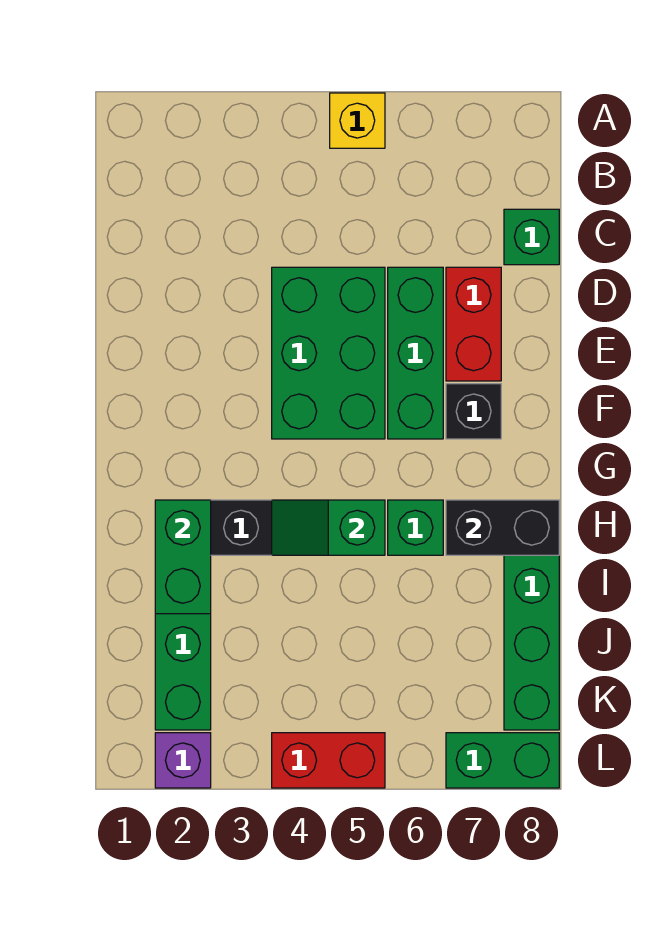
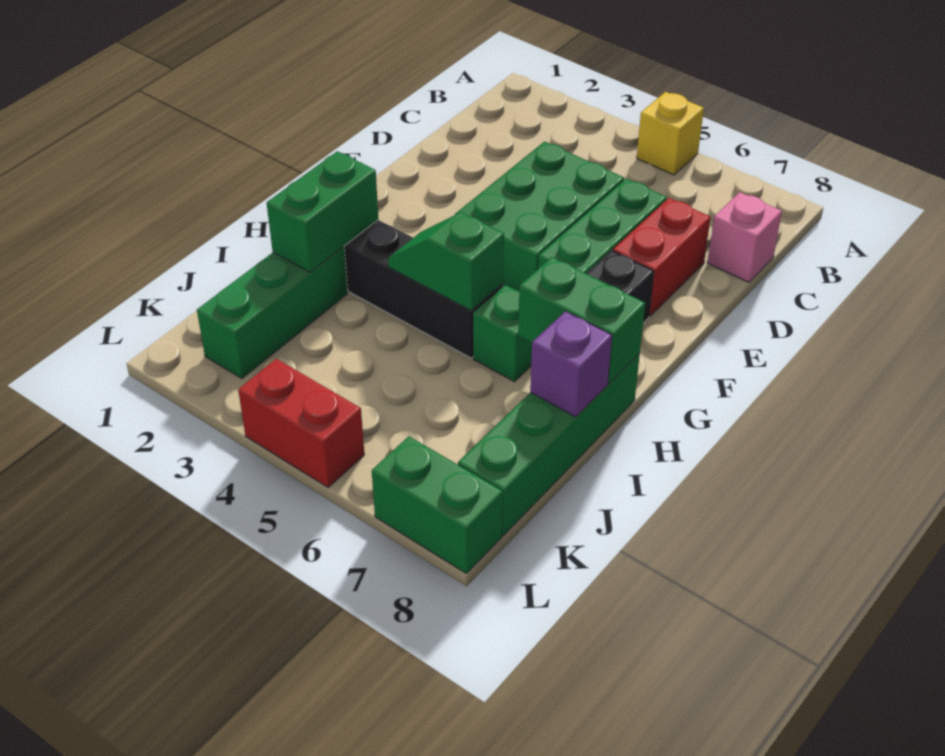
green 1x1 brick [504,209,559,265] -> pink 1x1 brick [707,192,782,282]
black 1x2 brick [446,500,559,555] -> green 1x2 brick [518,257,645,383]
purple 1x1 brick [155,733,211,788] -> purple 1x1 brick moved to [530,311,612,417]

